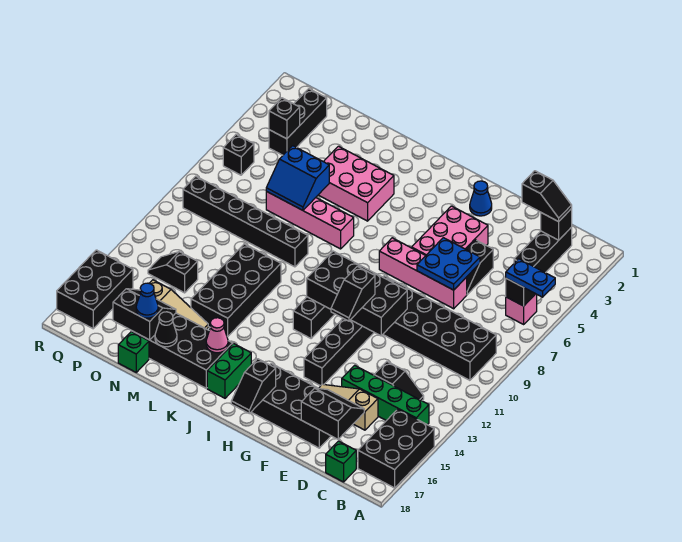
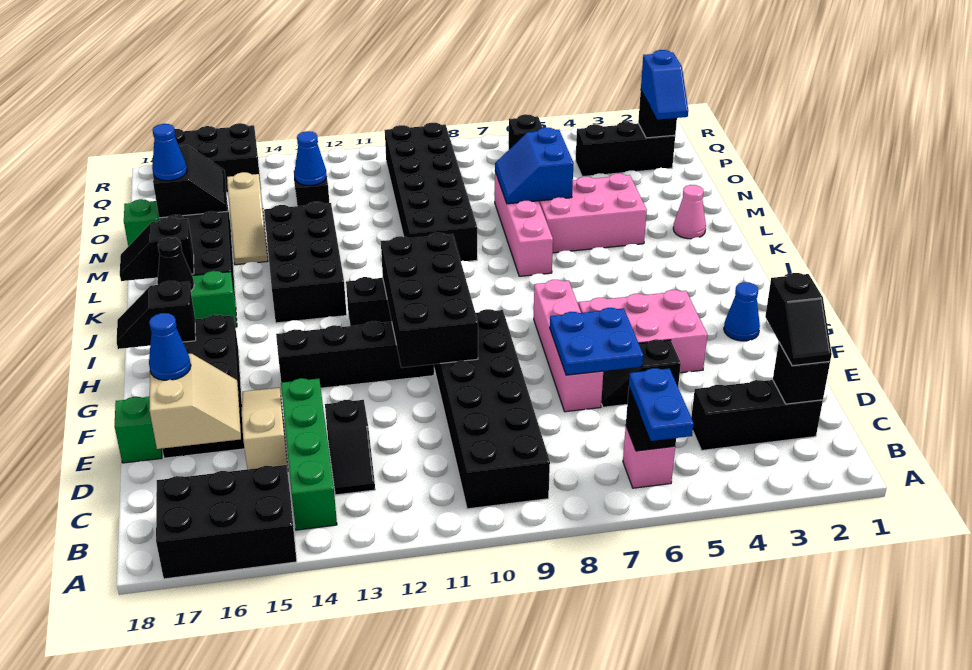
green 1x1 brick [326,441,356,482] -> green 1x1 brick moved to [115,397,162,463]
black 2x2 slope [301,388,364,439] -> tan 2x2 slope [149,354,241,449]
none -> blue 1x1 cone [149,313,191,380]
black 1x2 slope [331,266,375,321] -> black 1x2 slope moved to [120,217,194,281]
pink 2x3 brick [319,146,394,221] -> pink 2x3 brick turned to [539,173,647,253]
pink 1x1 cone [206,318,228,353] -> pink 1x1 cone moved to [673,185,706,239]
black 1x6 brick [183,176,308,267] -> black 2x6 brick [385,123,477,261]
black 2x4 brick [191,244,281,336] -> black 2x4 brick turned to [264,202,347,323]
black 1x1 cone [155,312,177,347] -> black 1x1 cone moved to [157,237,194,291]
none -> blue 1x2 slope [641,50,688,120]
none -> blue 1x1 cone [294,131,327,185]
black 1x1 brick [269,98,300,139] -> black 1x1 brick moved to [638,91,677,138]

